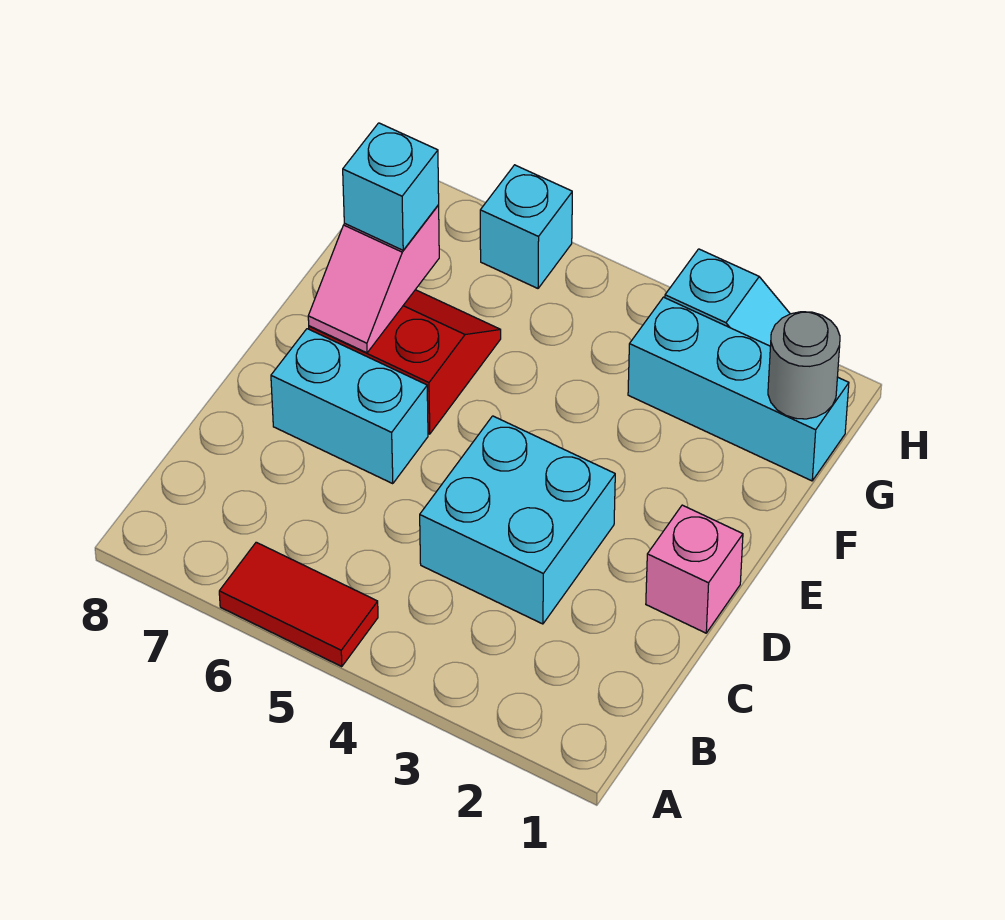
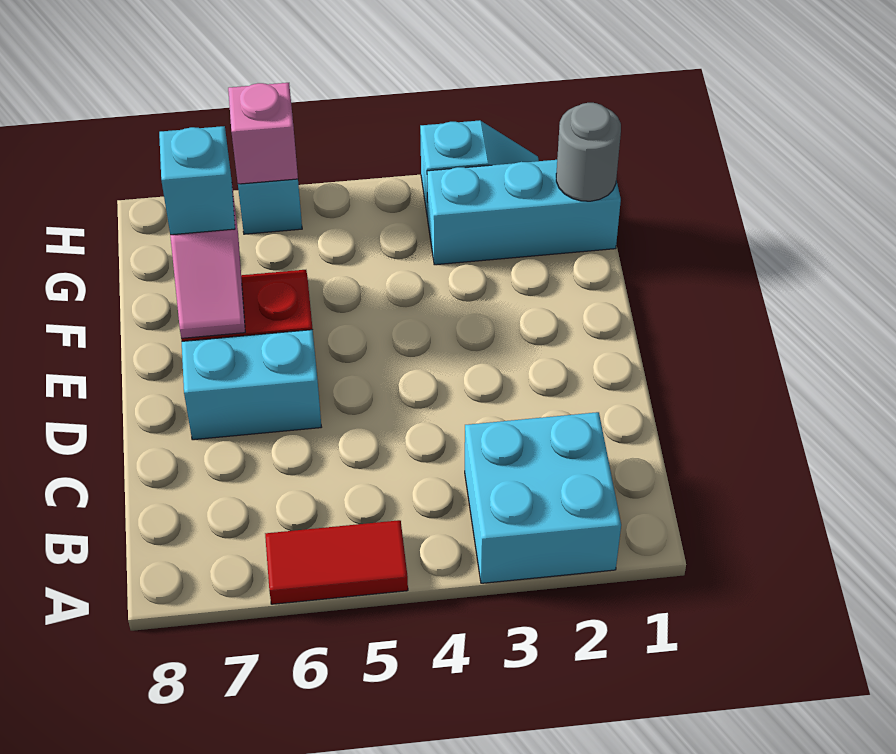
cyan 2x2 brick [420,416,615,624] -> cyan 2x2 brick moved to [465,412,621,583]
pink 1x1 brick [646,505,743,633] -> pink 1x1 brick moved to [228,83,298,184]

